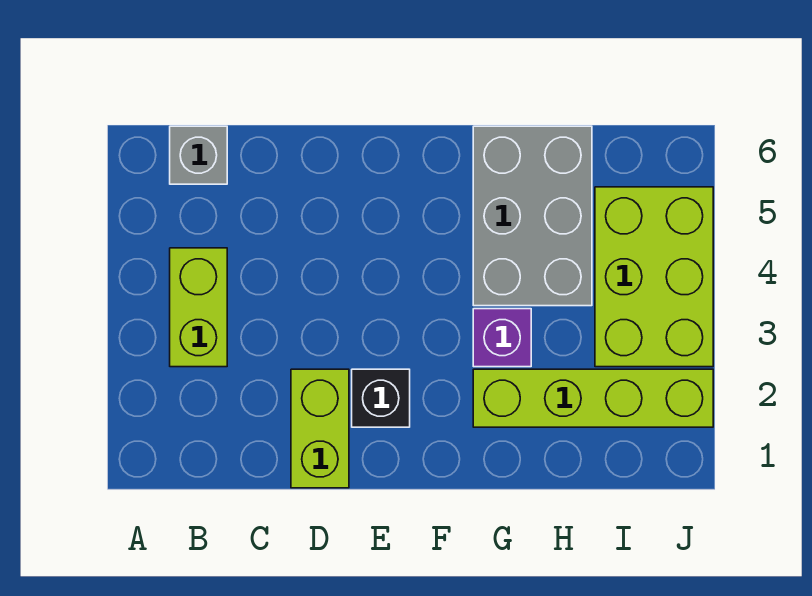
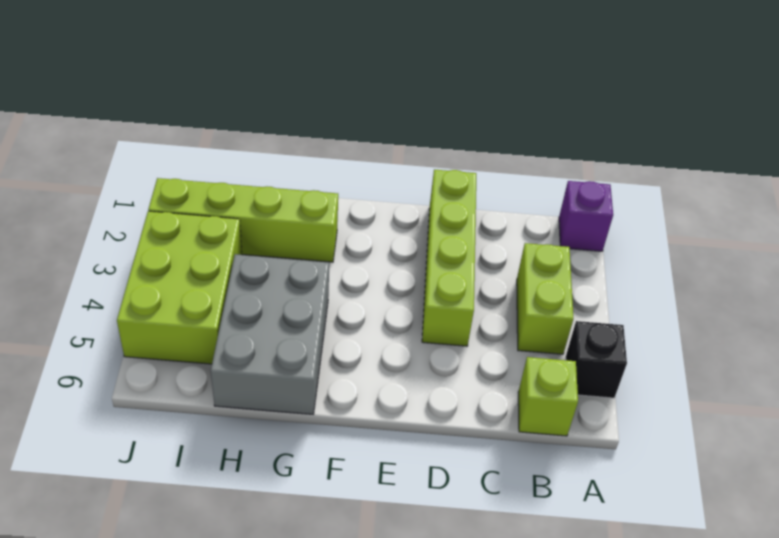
grey 1x1 brick [170,126,227,184] -> lime 1x1 brick [518,357,578,436]
lime 1x2 brick [291,369,349,488] -> lime 1x4 brick [422,170,476,346]
black 1x1 brick [352,369,410,427] -> black 1x1 brick moved to [566,321,627,398]
purple 1x1 brick [473,309,531,367] -> purple 1x1 brick moved to [559,181,613,251]

